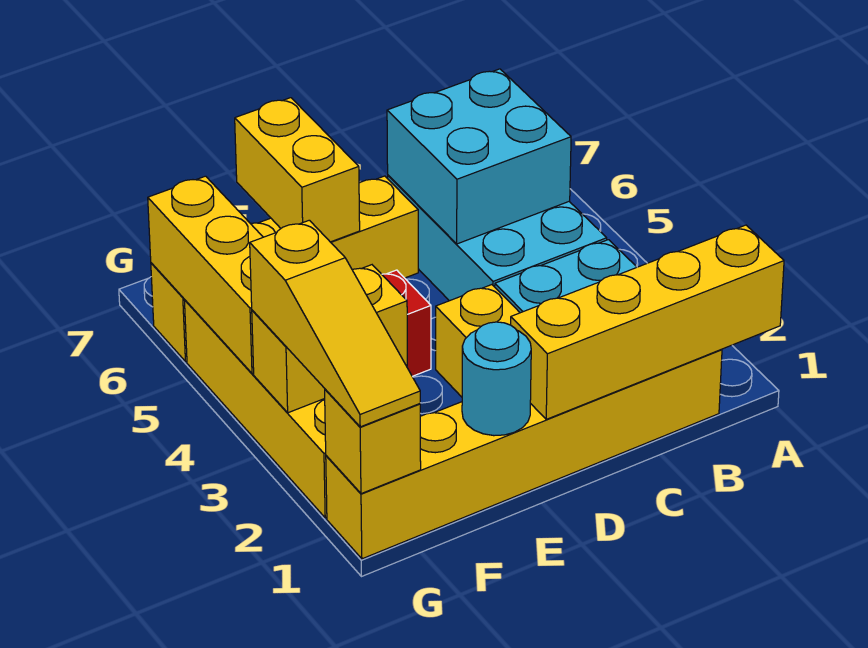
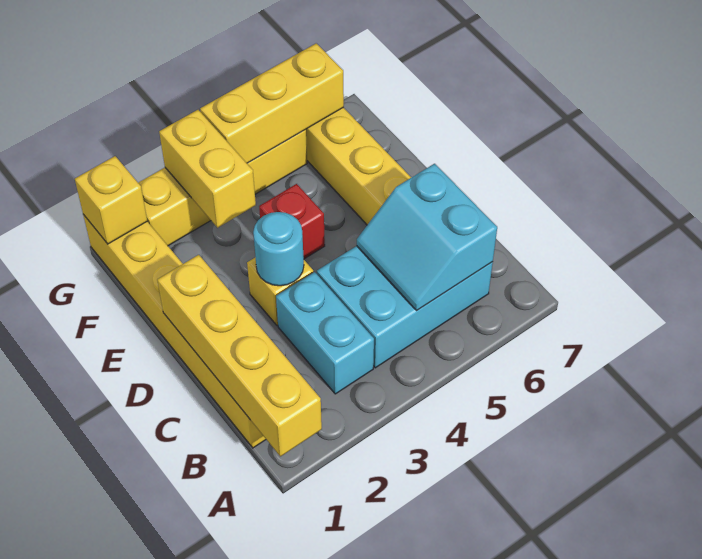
cyan 2x2 brick [387,69,571,244] -> cyan 2x2 slope [357,164,497,311]
cyan 1x1 round brick [462,322,531,436] -> cyan 1x1 round brick moved to [253,212,304,286]
yellow 1x2 brick [235,98,360,242] -> none
yellow 1x3 slope [250,220,420,427] -> none

